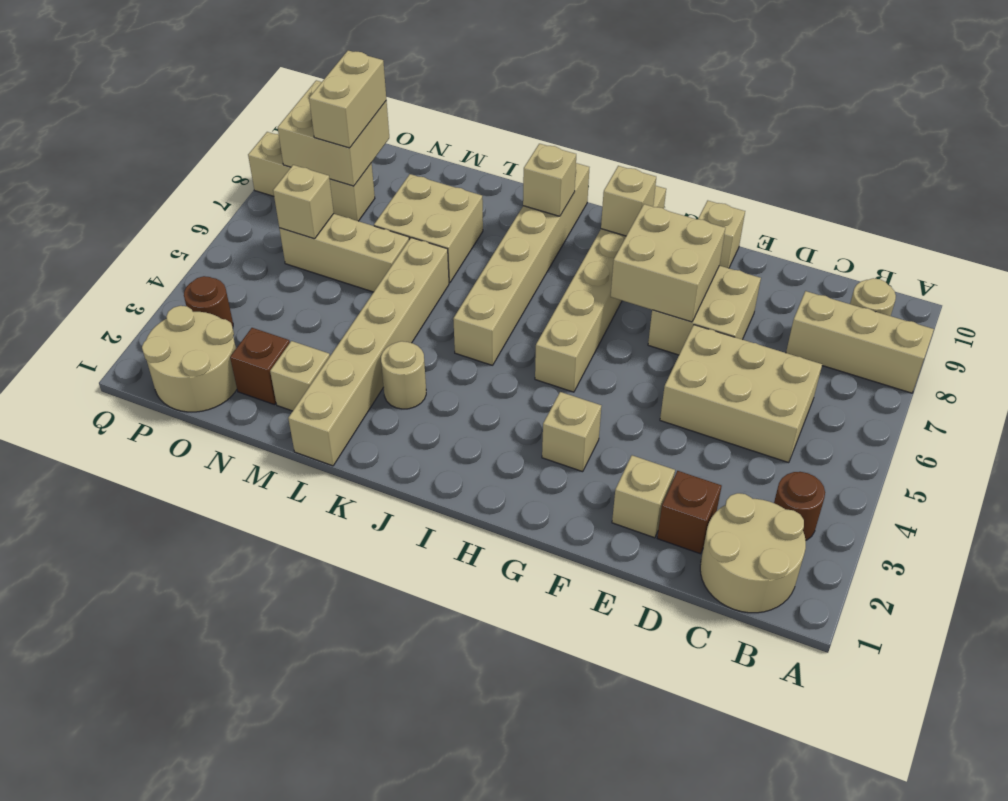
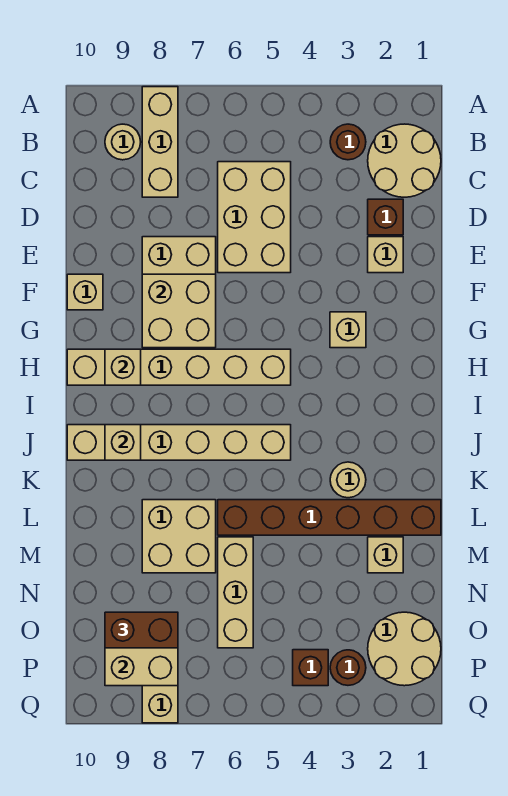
tan 1x6 brick [288,238,449,466] -> brown 1x6 brick [218,500,441,535]
brown 1x1 brick [230,328,290,405] -> brown 1x1 brick moved to [293,650,328,686]
tan 1x1 brick [273,165,334,239] -> none
tan 1x2 brick [309,51,386,148] -> brown 1x2 brick [105,612,178,648]

